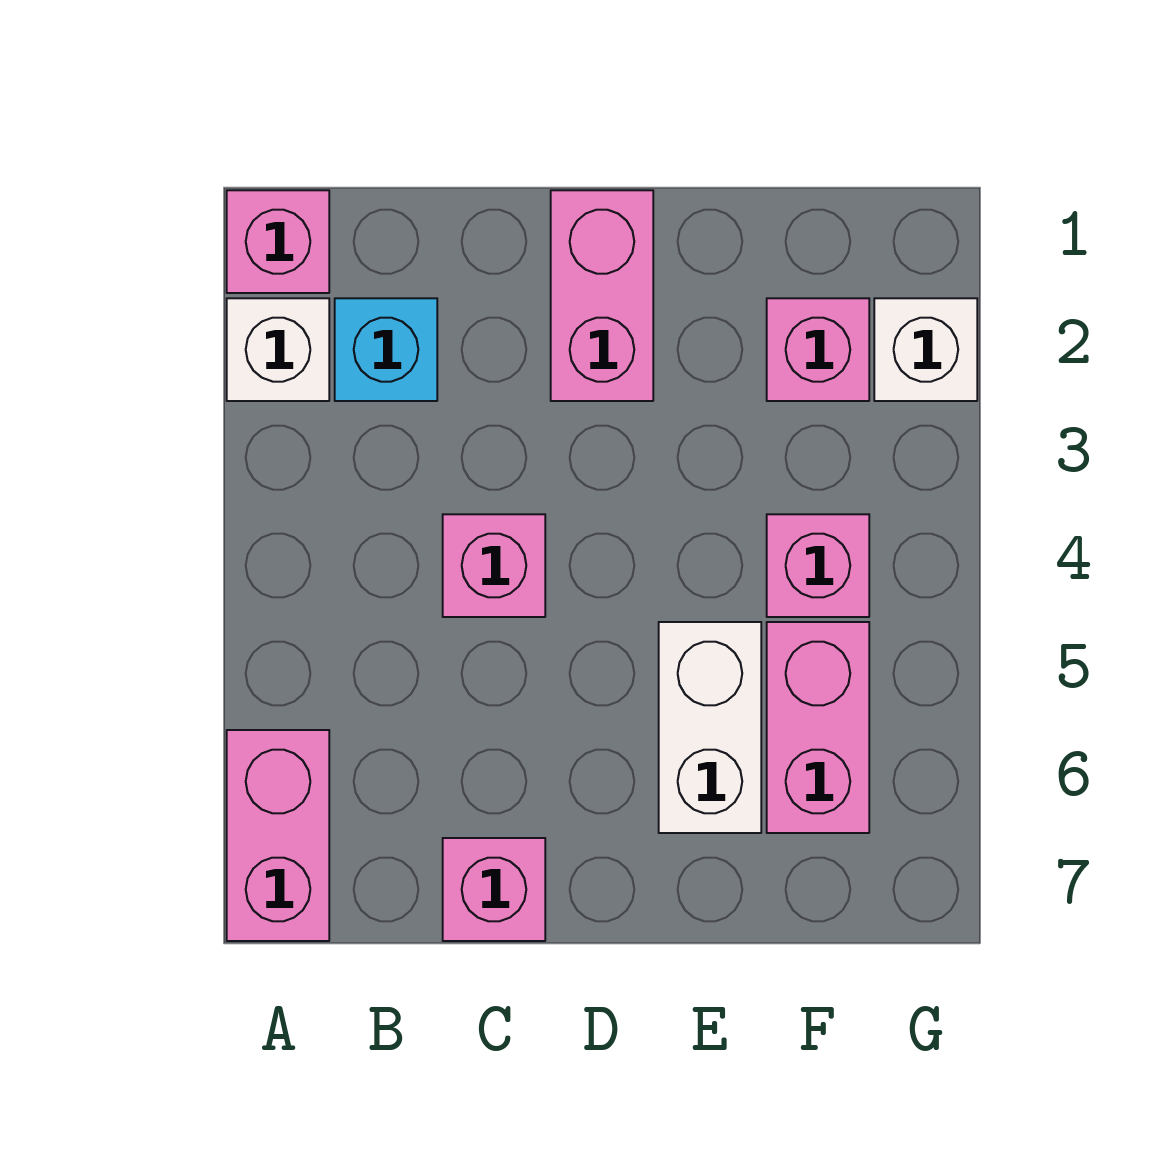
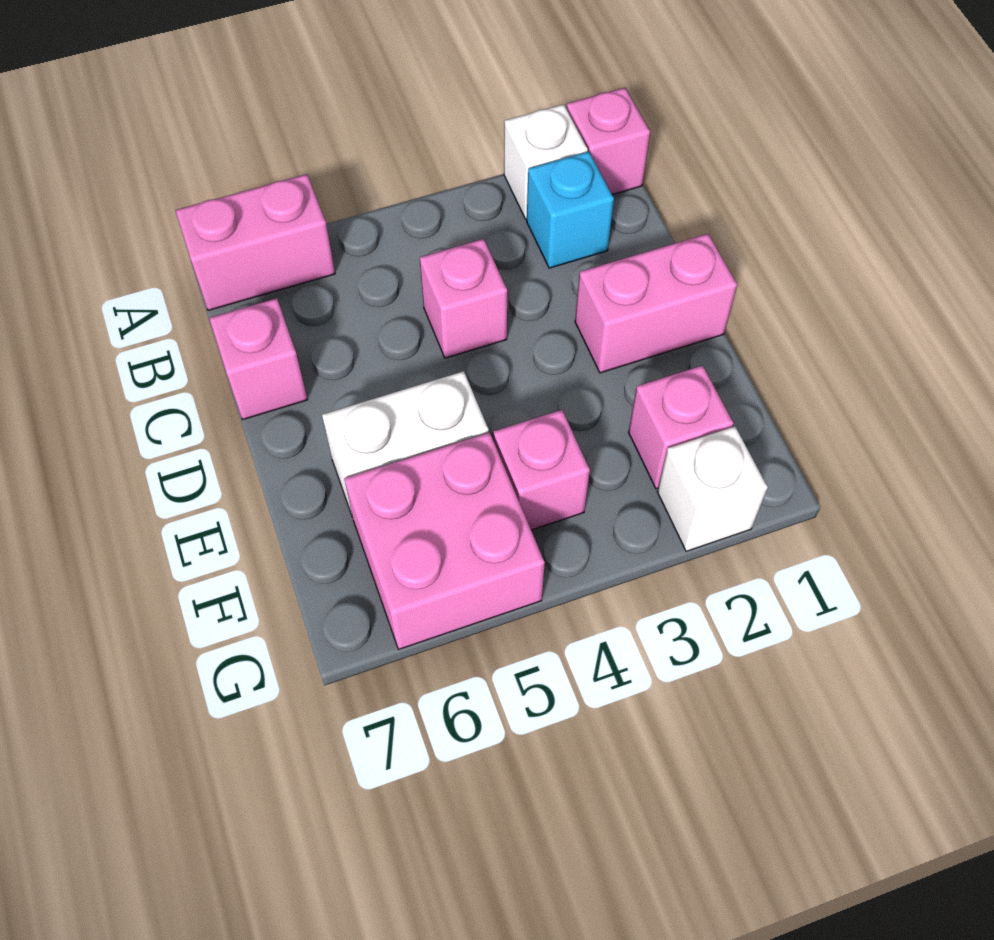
pink 1x2 brick [767,622,869,833] -> pink 2x2 brick [344,432,545,649]

